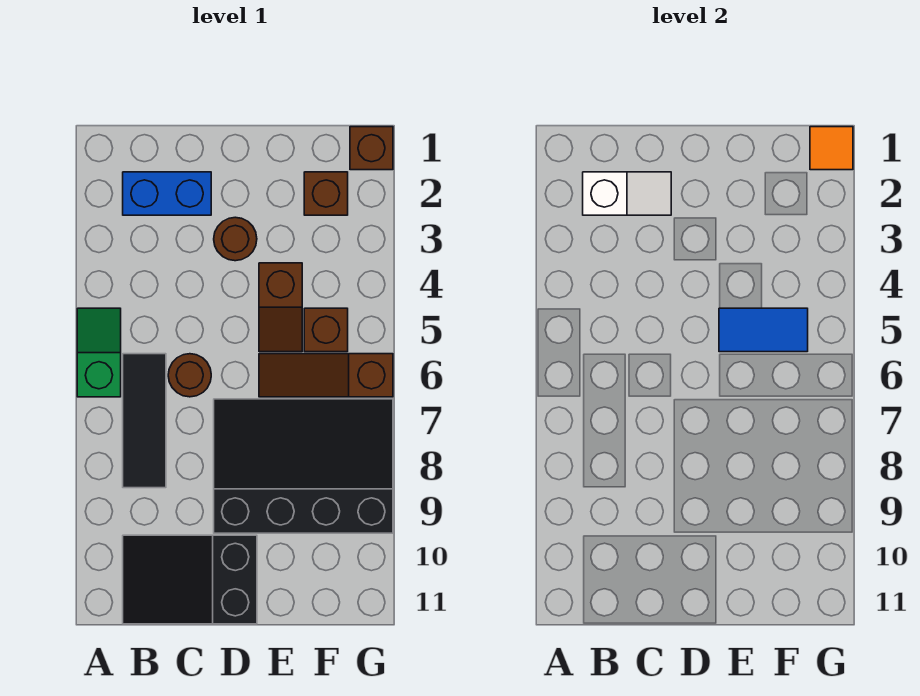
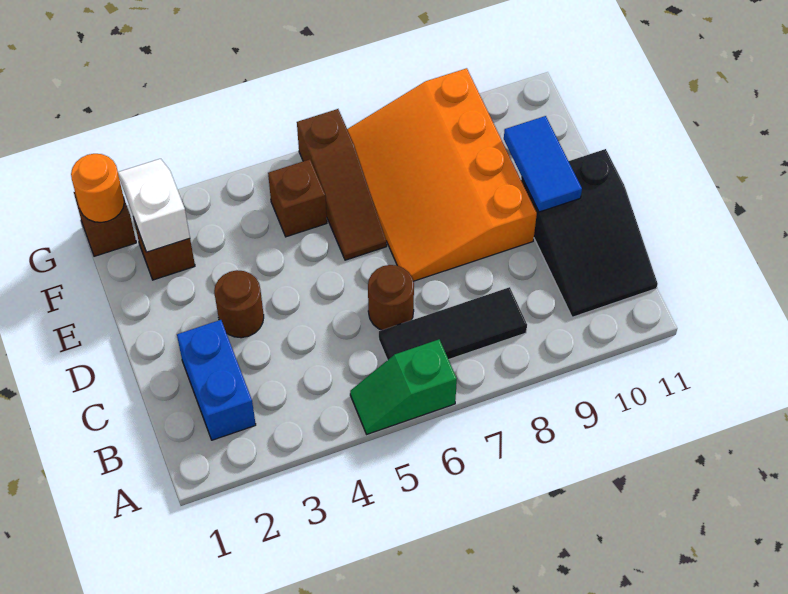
white 1x2 slope [583,172,671,215] -> white 1x2 slope moved to [118,159,190,252]
black 3x4 slope [214,399,393,533] -> orange 3x4 slope [347,68,537,281]
brown 1x2 slope [259,263,302,352] -> none
blue 1x2 tile [719,308,808,352] -> blue 1x2 tile moved to [504,116,582,212]
orange 1x1 tile [810,127,853,170] -> orange 1x1 round brick [71,154,124,222]

